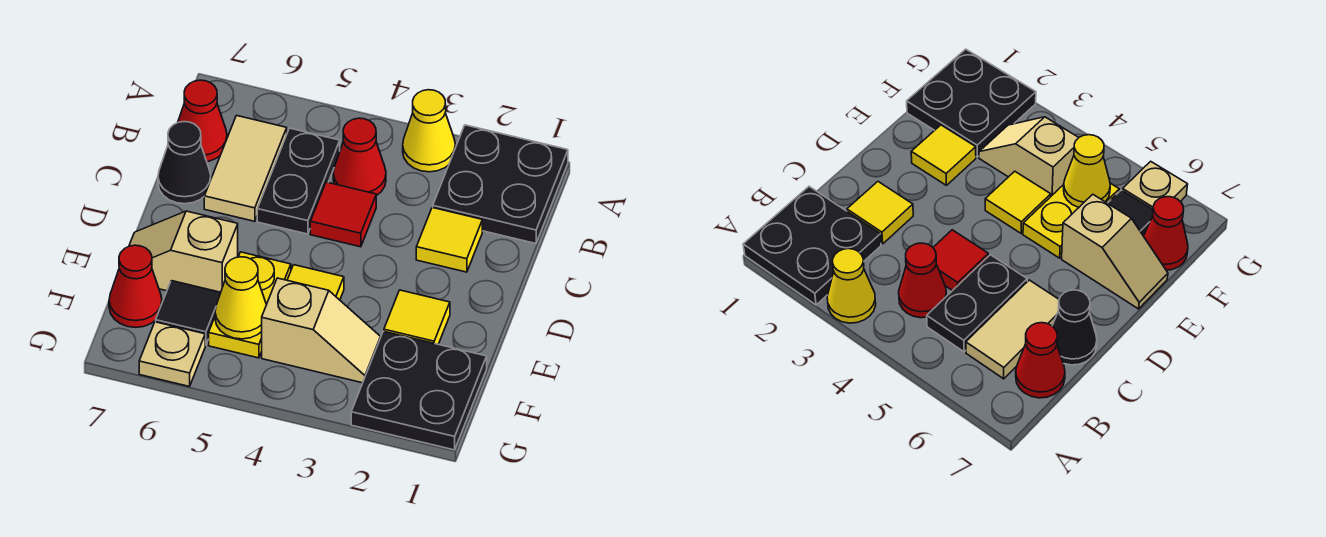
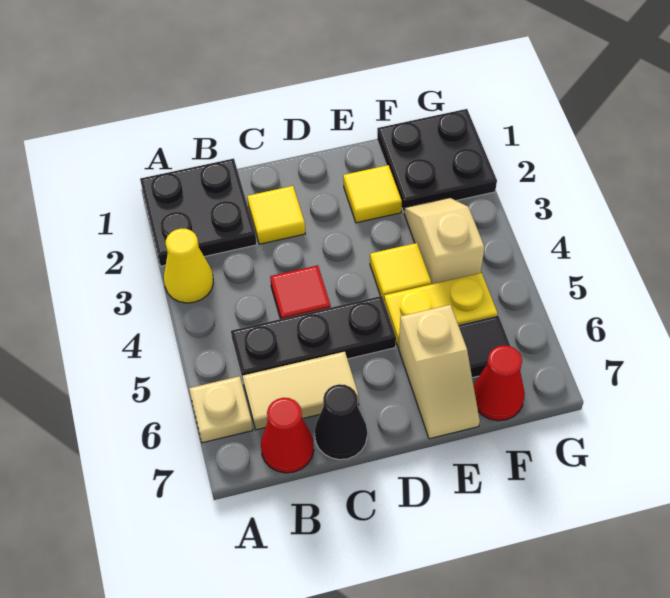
red 1x1 cone [333,118,386,196] -> none
black 1x2 plate [257,128,340,234] -> black 1x3 plate [231,296,396,380]
yellow 1x1 cone [215,257,267,339] -> none
tan 1x1 plate [139,322,205,387] -> tan 1x1 plate moved to [189,376,253,443]

